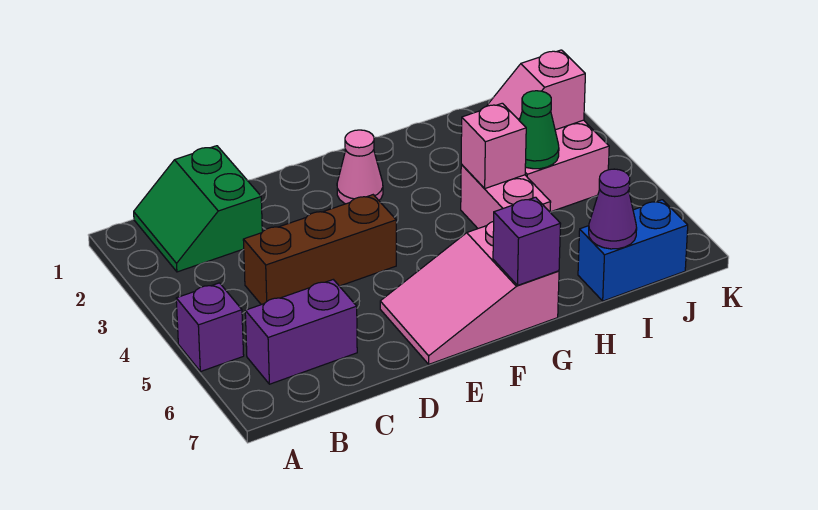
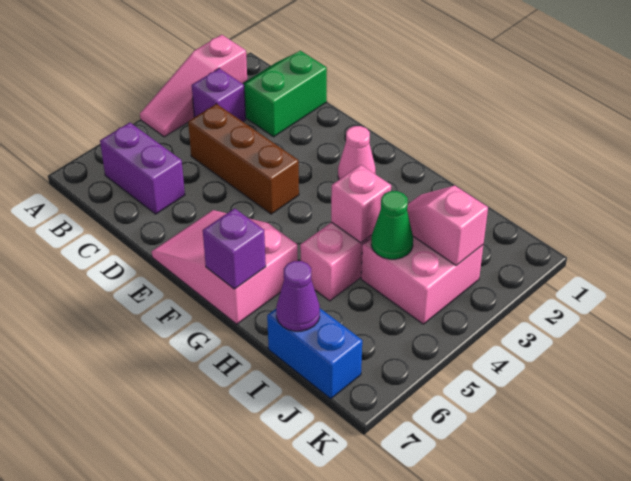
none -> pink 1x3 slope [140,35,247,137]
purple 1x1 brick [176,283,244,372] -> purple 1x1 brick moved to [192,68,246,122]

